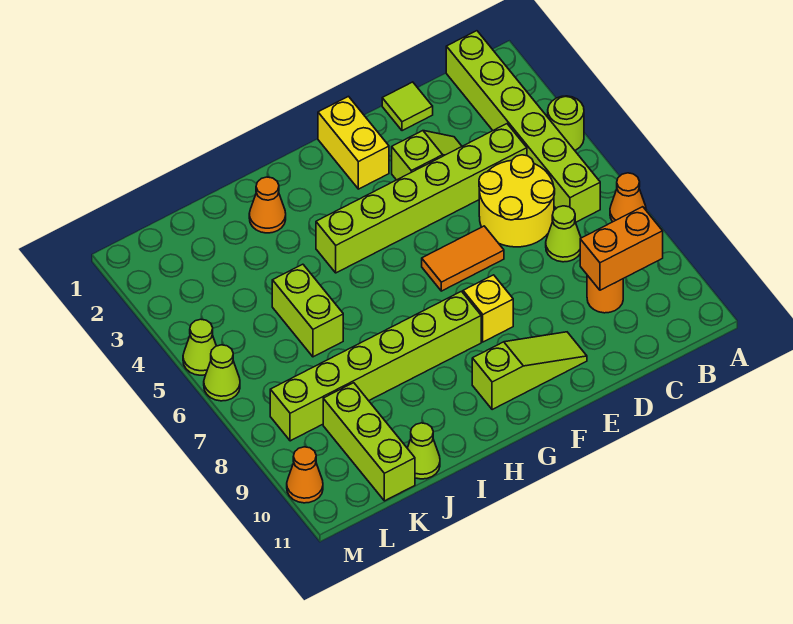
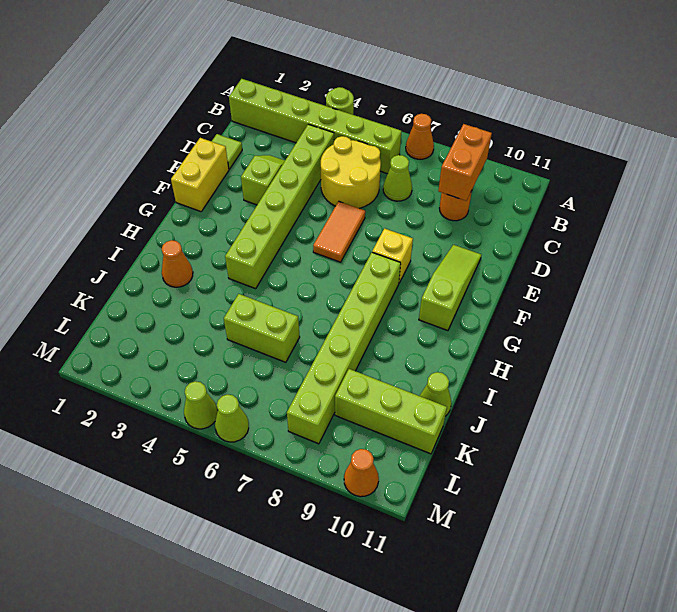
yellow 1x2 brick [318,96,389,189] -> yellow 1x2 brick turned to [171,138,229,212]

